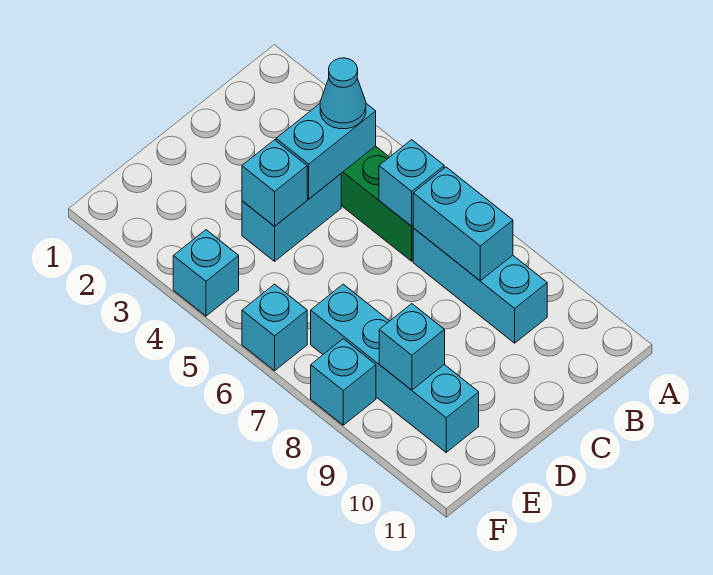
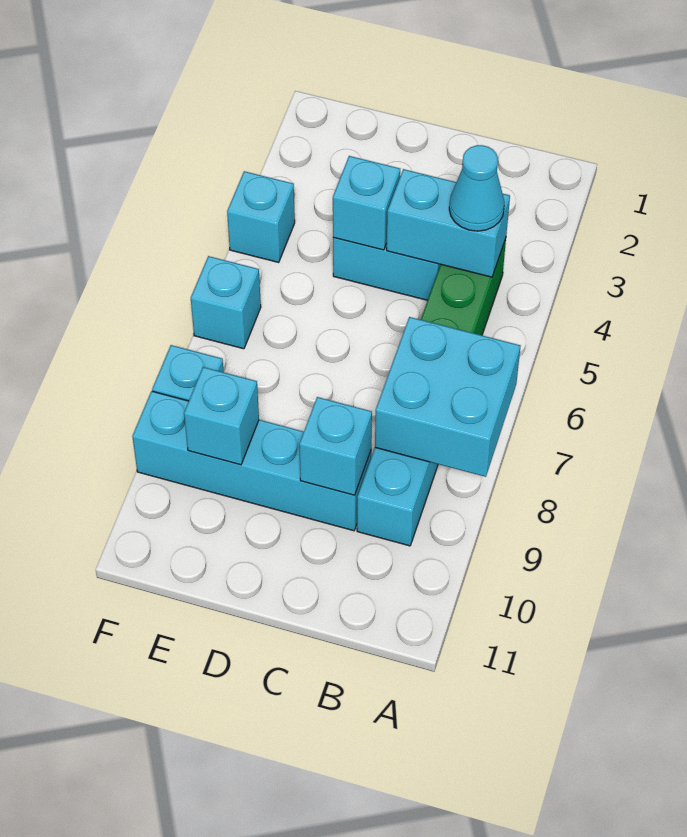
cyan 1x1 brick [379,140,444,226] -> cyan 1x1 brick moved to [299,397,372,495]
cyan 1x2 brick [413,167,513,281] -> cyan 2x2 brick [375,317,520,477]
cyan 1x4 brick [311,284,479,452] -> cyan 1x4 brick turned to [132,391,371,531]

